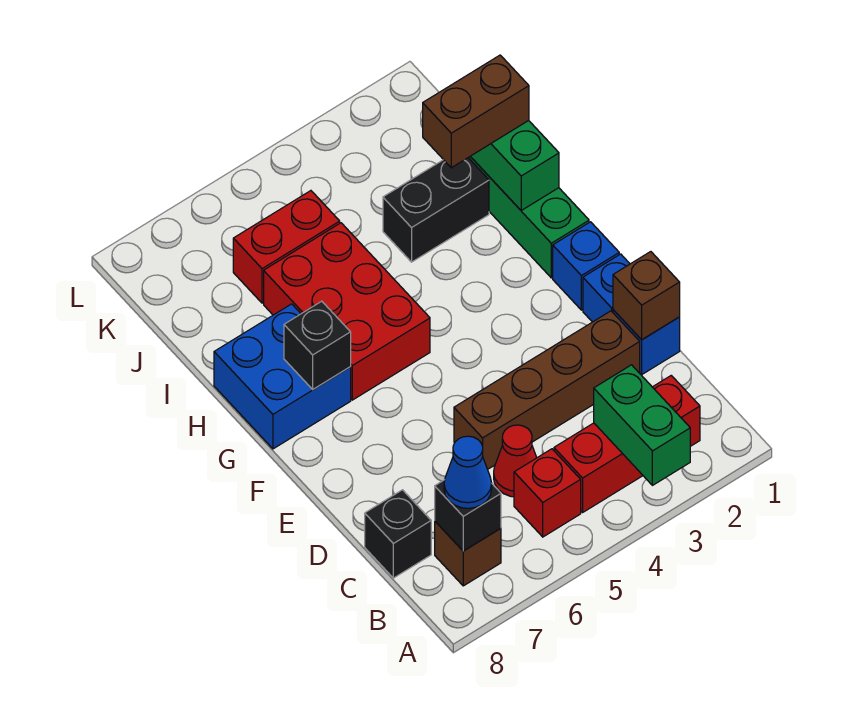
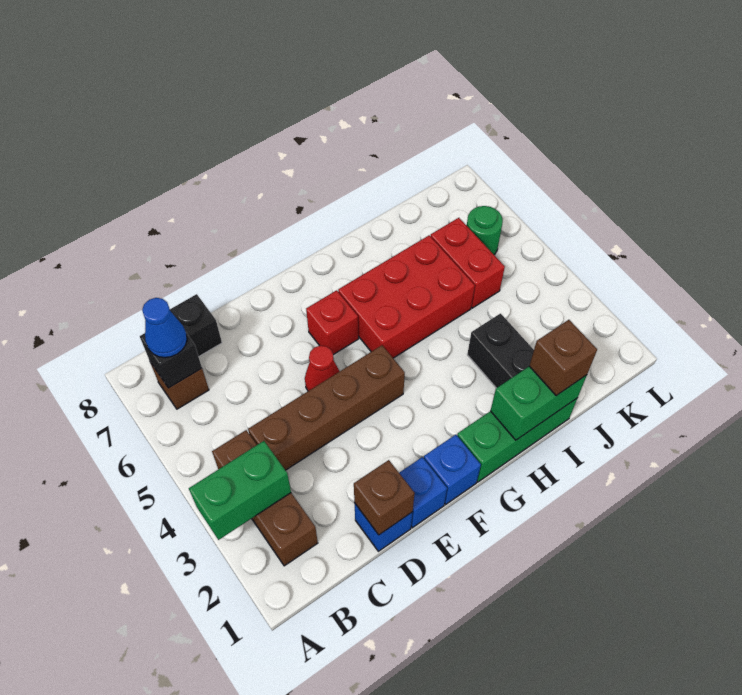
red 1x3 brick [554,376,700,512] -> brown 1x3 brick [212,430,318,566]
red 1x1 brick [514,449,581,537] -> red 1x1 brick moved to [306,290,359,355]
red 1x1 cone [494,425,537,497] -> red 1x1 cone moved to [305,346,340,391]
brown 1x4 brick [454,311,640,469] -> brown 1x4 brick turned to [248,345,405,470]
blue 2x2 brick [214,304,351,449] -> none
black 1x1 brick [284,301,351,389] -> none
brown 1x2 brick [423,55,529,168] -> brown 1x1 brick [529,320,597,396]
none -> green 1x1 round brick [467,206,503,255]

